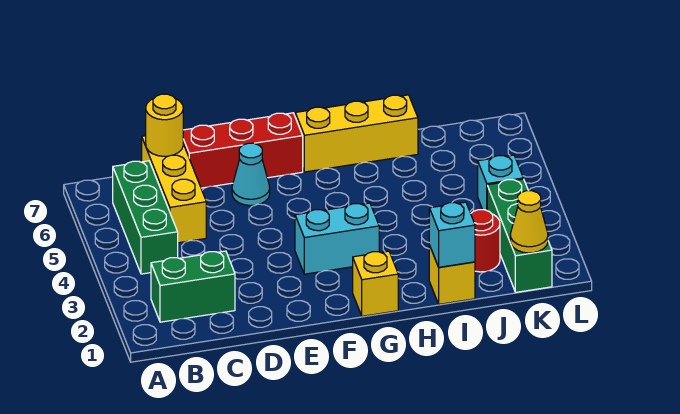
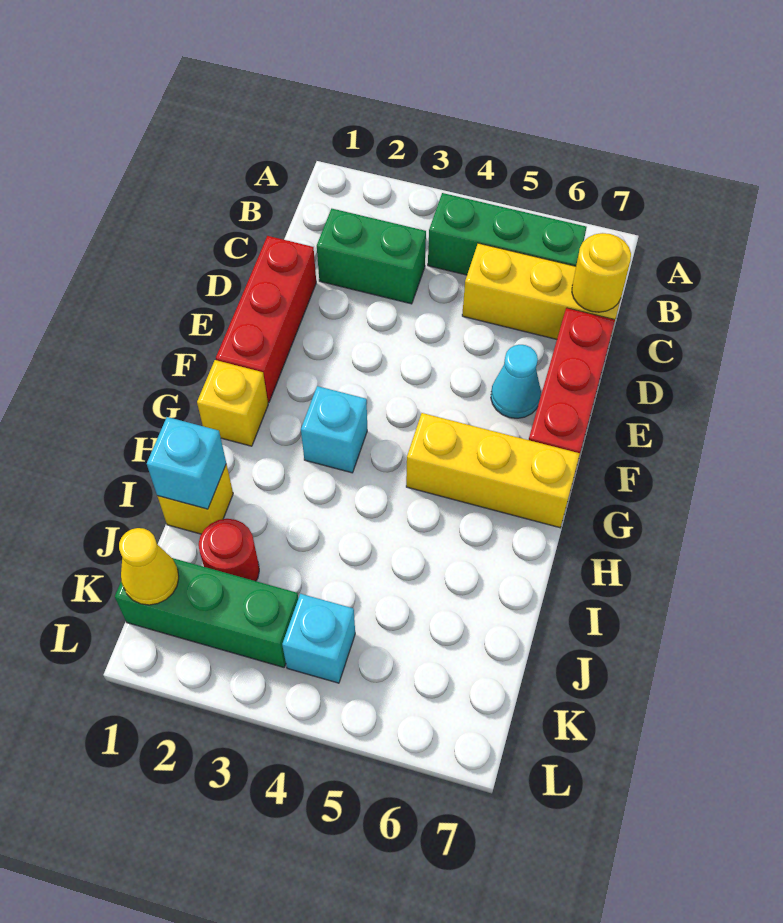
green 1x2 brick [151,251,235,322] -> green 1x2 brick turned to [317,209,426,304]
none -> red 1x3 brick [216,236,316,403]
cyan 1x2 brick [295,203,379,274] -> cyan 1x1 brick [301,386,367,473]
yellow 1x3 brick [295,95,418,172] -> yellow 1x3 brick turned to [406,413,580,528]

